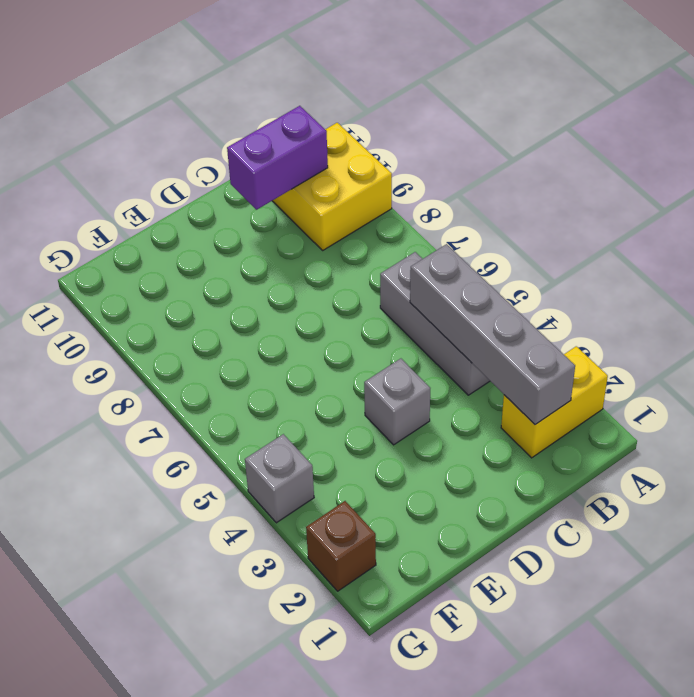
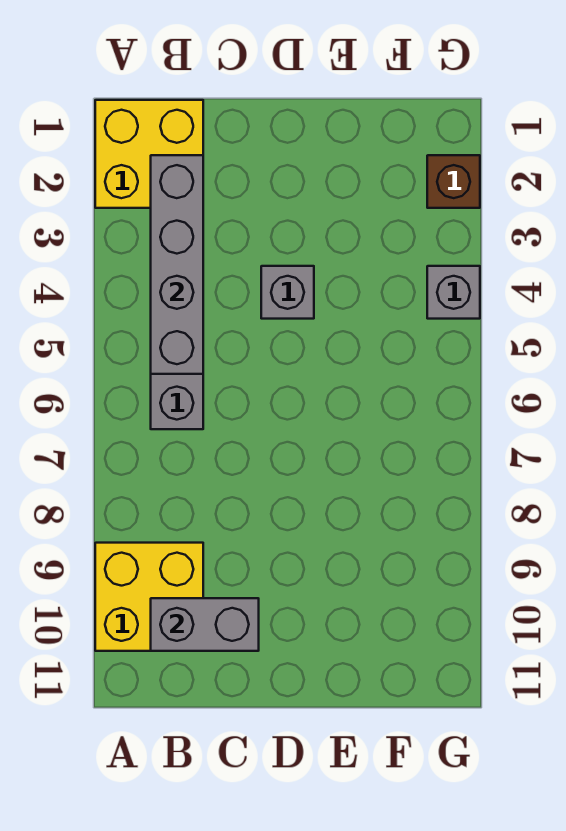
yellow 1x2 brick [501,346,608,458] -> yellow 2x2 brick [95,100,203,208]
purple 1x2 brick [227,106,328,210] -> grey 1x2 brick [151,598,259,651]

